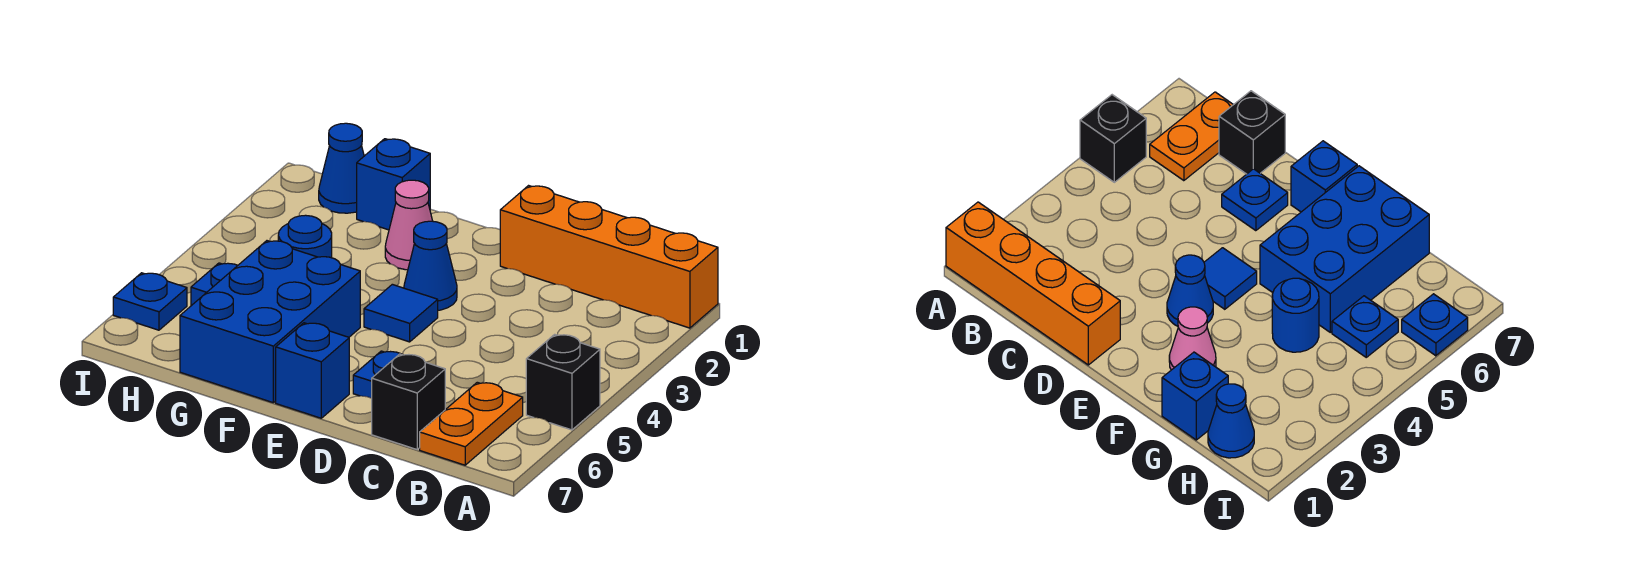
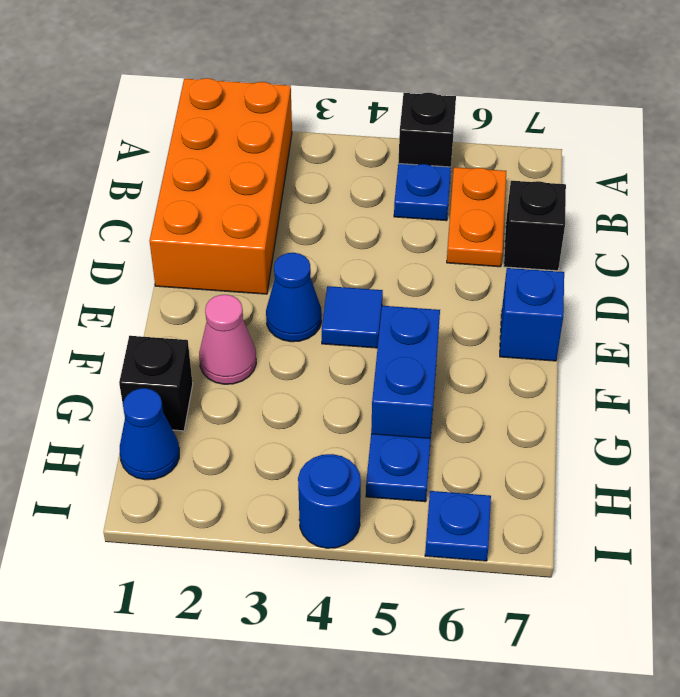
orange 1x4 brick [500,186,718,328] -> orange 2x4 brick [150,78,292,294]
orange 1x2 plate [420,382,523,465] -> orange 1x2 plate turned to [447,167,506,267]
blue 1x1 plate [353,351,402,398] -> blue 1x1 plate moved to [394,164,451,221]
blue 2x3 brick [180,241,360,403] -> blue 1x2 brick [371,306,440,438]
blue 1x1 brick [357,139,430,230] -> black 1x1 brick [119,336,193,431]
blue 1x1 round brick [278,215,332,258] -> blue 1x1 round brick moved to [298,454,361,548]

